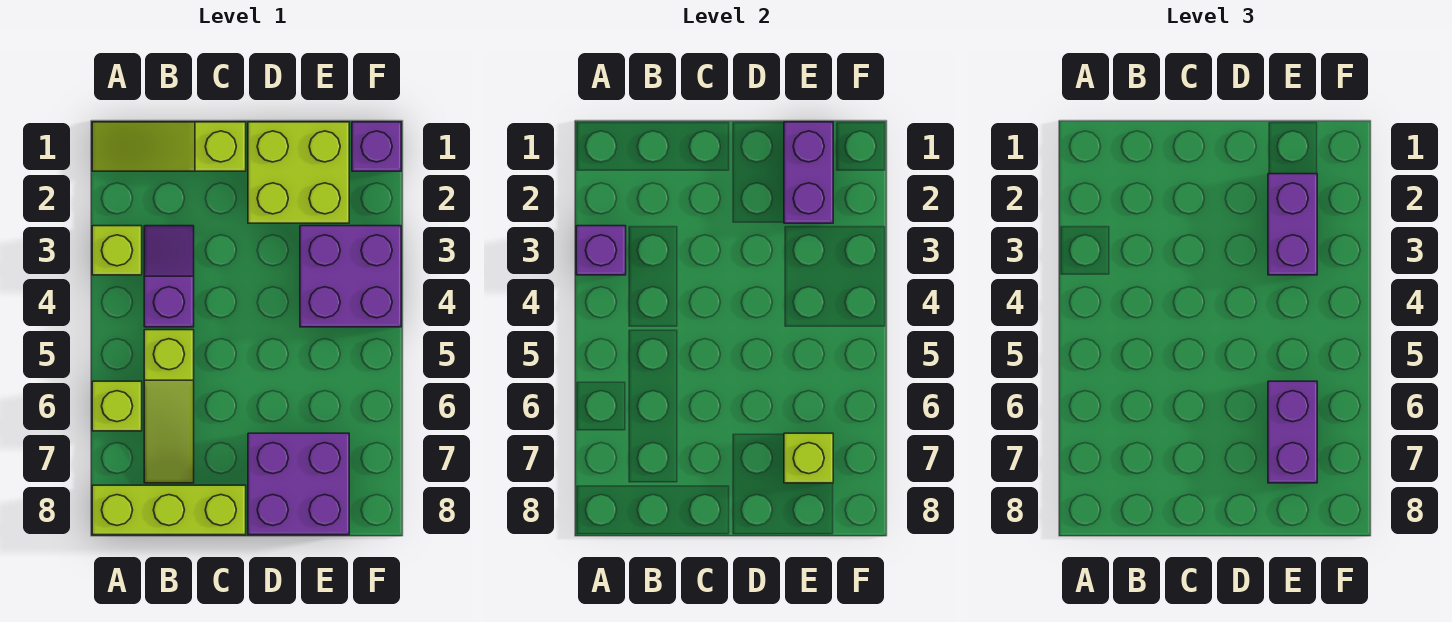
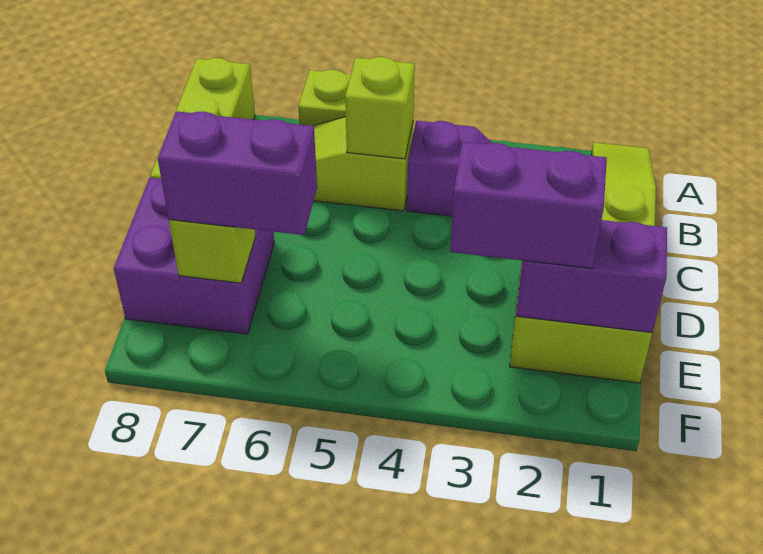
lime 1x1 brick [92,226,142,275] -> lime 1x1 brick moved to [345,57,415,159]
purple 1x1 brick [576,226,626,275] -> none
purple 2x2 brick [300,226,401,327] -> none
purple 1x1 brick [352,122,401,171] -> none

